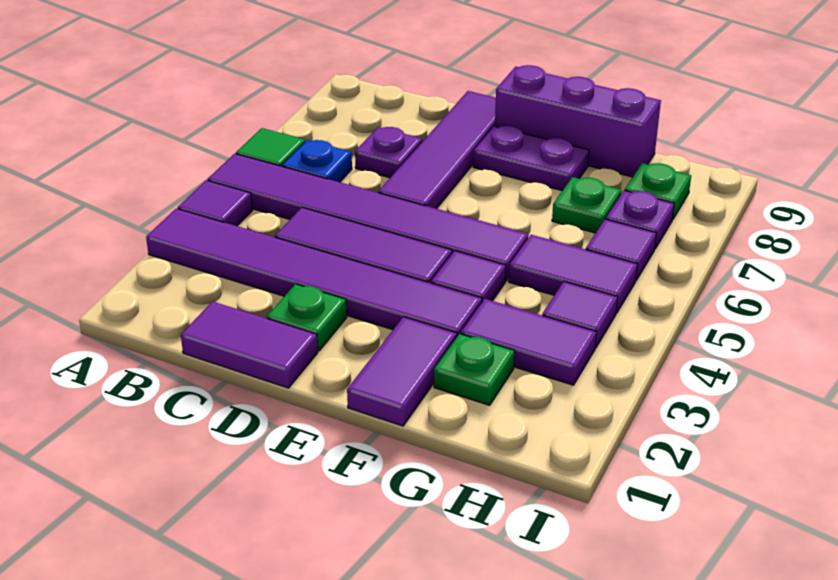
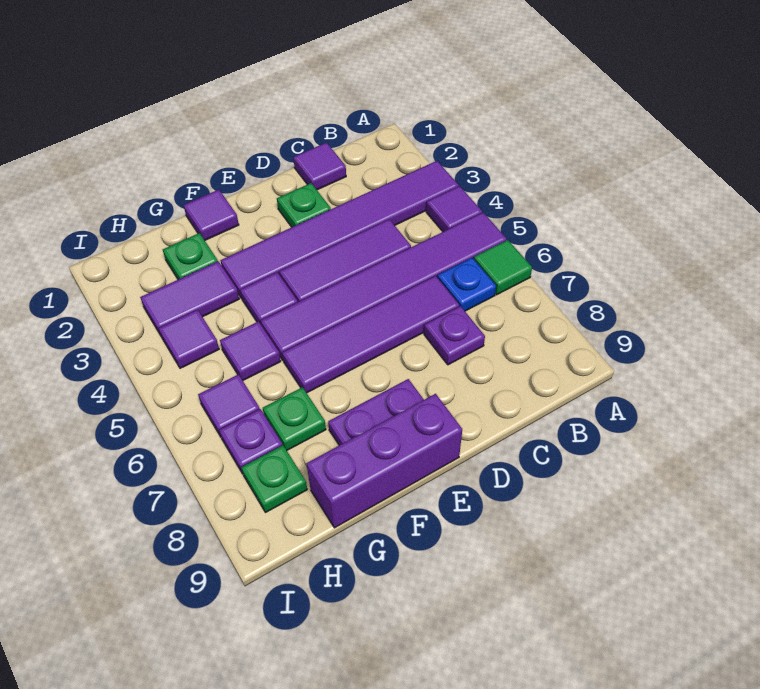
purple 1x2 tile [181,302,318,388] -> purple 1x1 tile [293,143,346,190]
purple 1x4 tile [378,91,496,209] -> purple 1x4 tile turned to [282,276,459,393]
purple 1x2 tile [347,317,457,426] -> purple 1x1 tile [184,190,239,240]
purple 1x2 tile [509,235,638,313] -> purple 1x1 tile [220,322,281,380]

